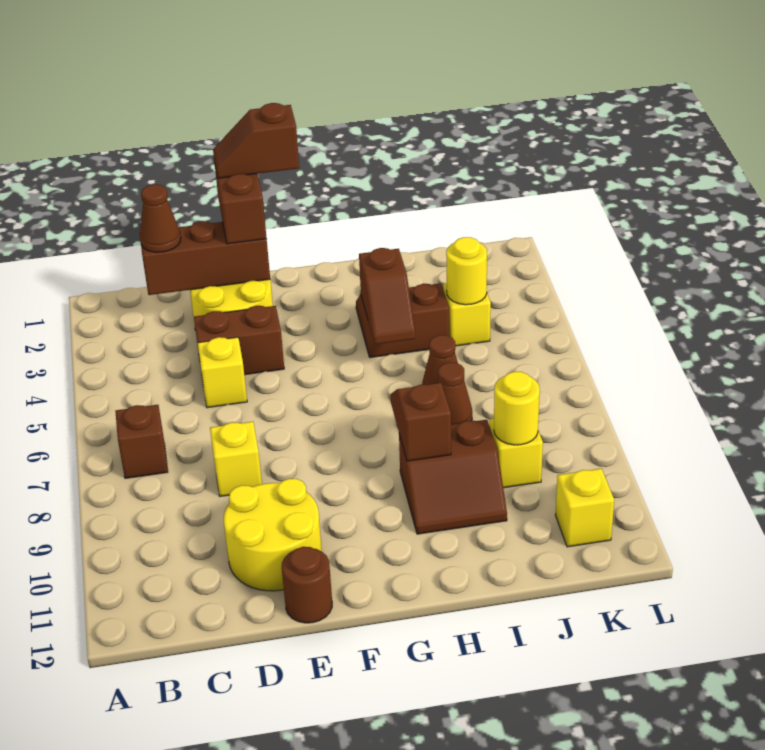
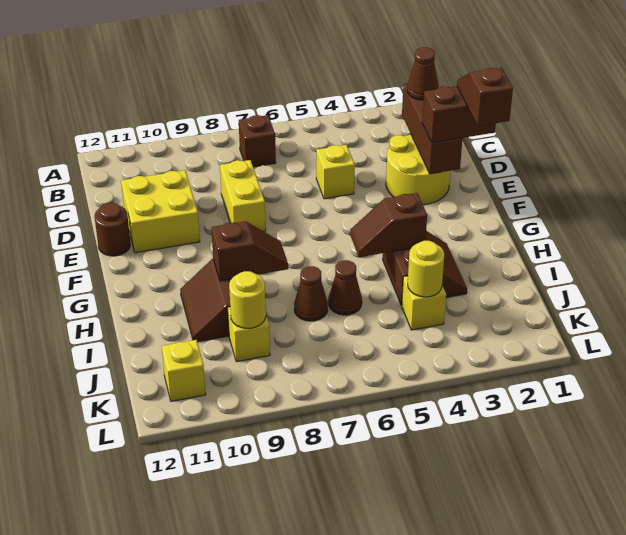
brown 1x2 brick [194,306,284,375] -> none
yellow 1x1 brick [210,422,262,496] -> yellow 1x2 brick [220,160,266,231]
yellow 2x2 round brick [224,479,322,591] -> yellow 2x2 brick [121,170,200,253]

